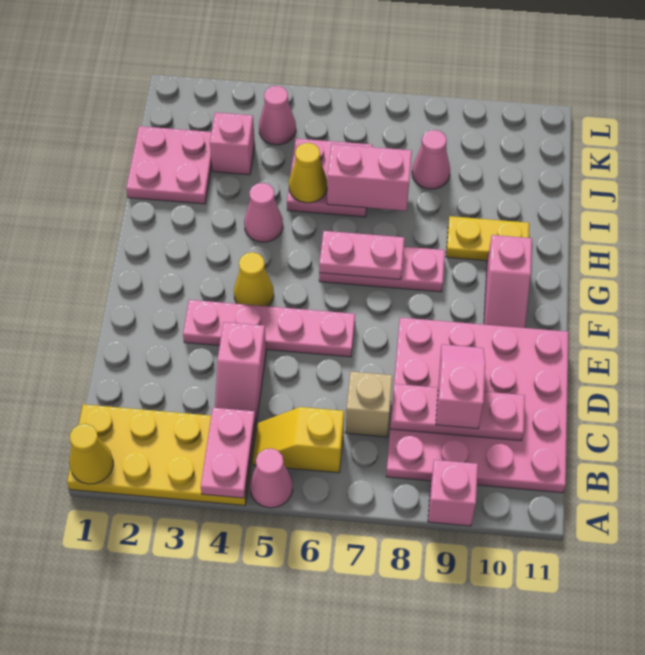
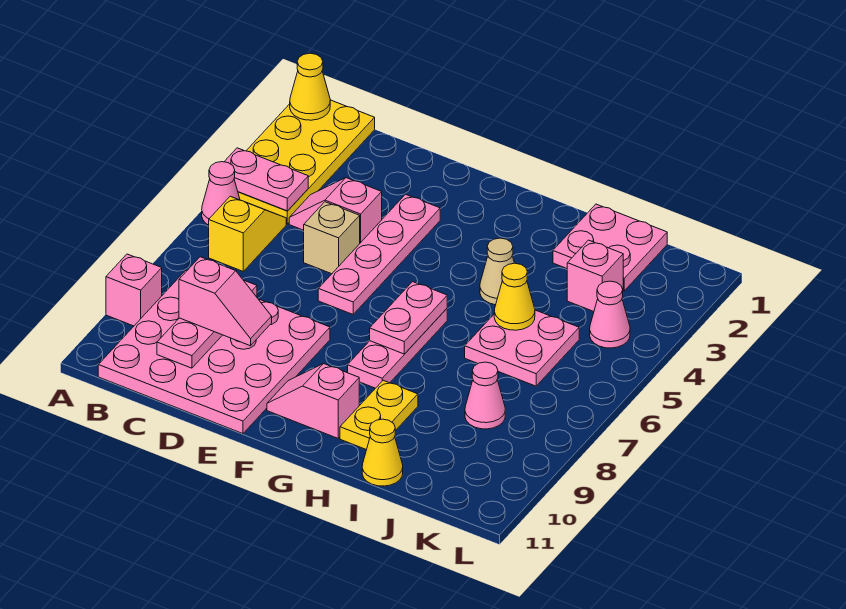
tan 1x1 brick [346,372,393,437] -> tan 1x1 brick moved to [304,202,360,274]
yellow 1x1 cone [234,252,274,306] -> yellow 1x1 cone moved to [362,419,403,486]
pink 1x1 cone [244,183,283,242] -> tan 1x1 cone [480,238,514,305]
pink 1x2 brick [327,144,412,211] -> none

